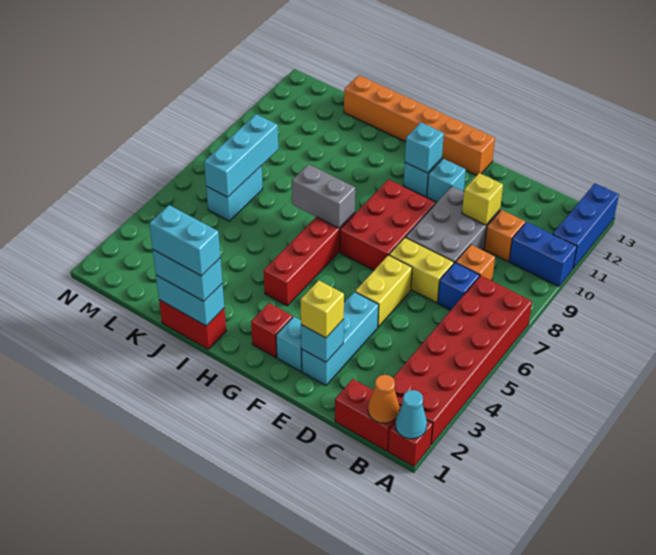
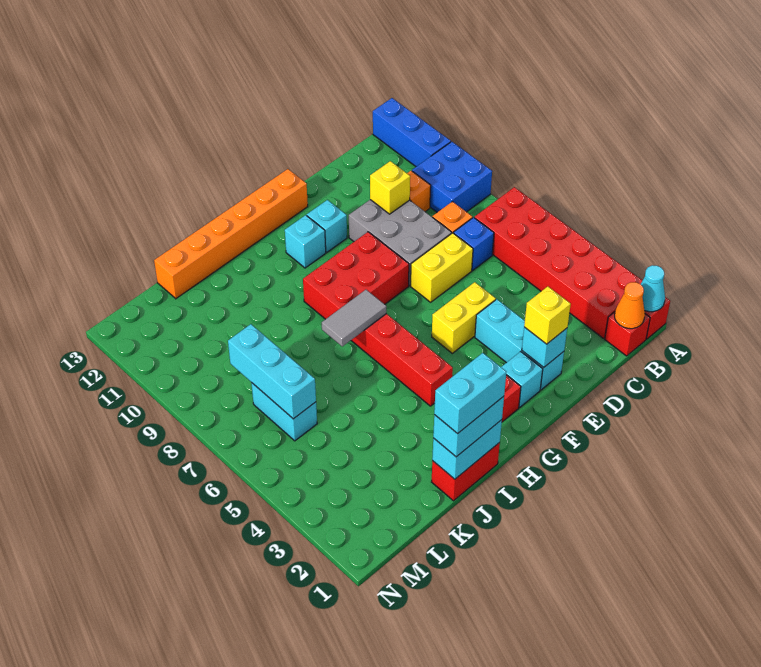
blue 1x2 brick [509,222,577,286] -> blue 2x2 brick [412,142,492,212]
red 1x2 brick [335,379,401,451] -> red 1x1 brick [605,312,650,356]
yellow 1x2 brick [355,255,412,327] -> yellow 1x2 brick turned to [432,282,496,353]
red 2x3 brick [340,180,435,270] -> red 2x3 brick turned to [303,232,409,319]
cyan 1x1 brick [405,123,444,173] -> none
grey 1x2 brick [292,164,355,228] -> grey 1x2 tile [322,290,387,346]

